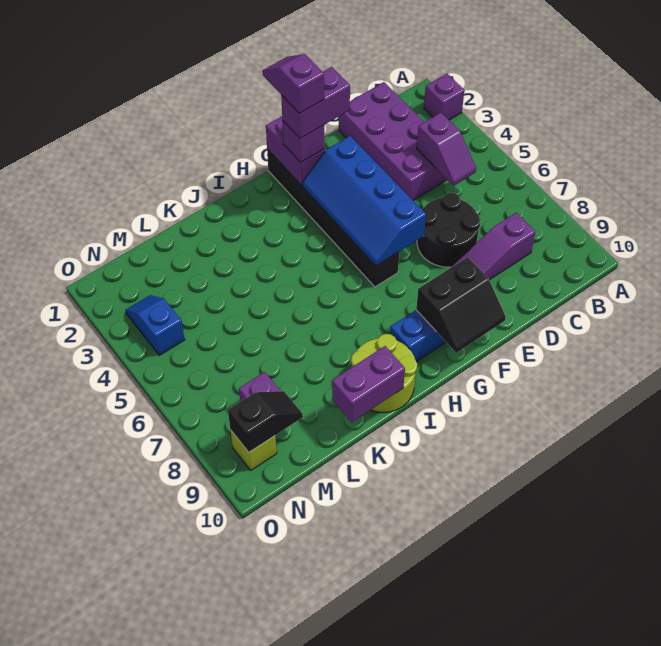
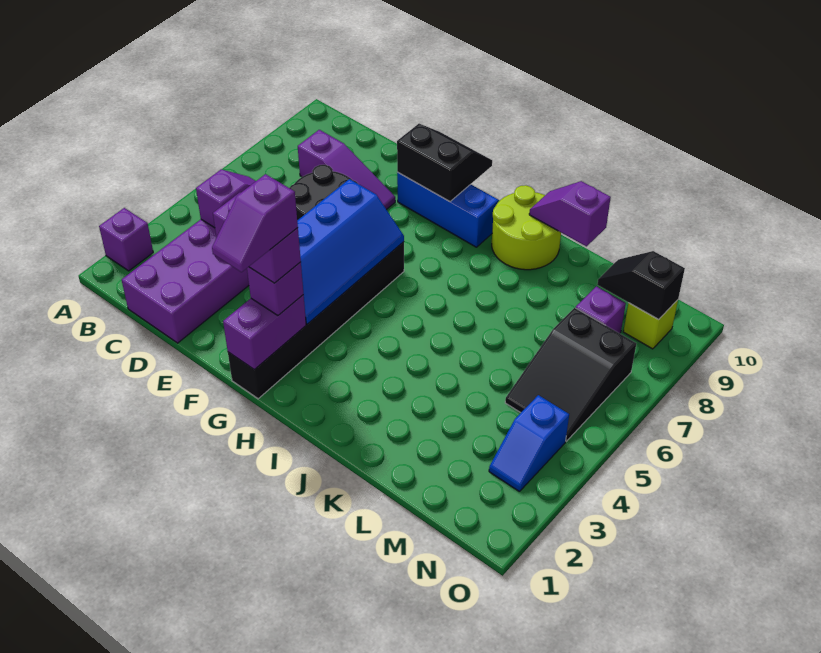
purple 1x2 brick [332,346,405,422] -> purple 1x2 slope [529,181,611,246]
none -> black 2x3 slope [505,308,636,441]

